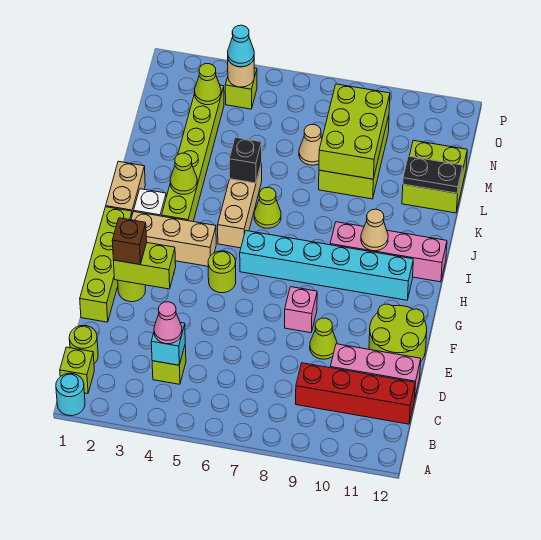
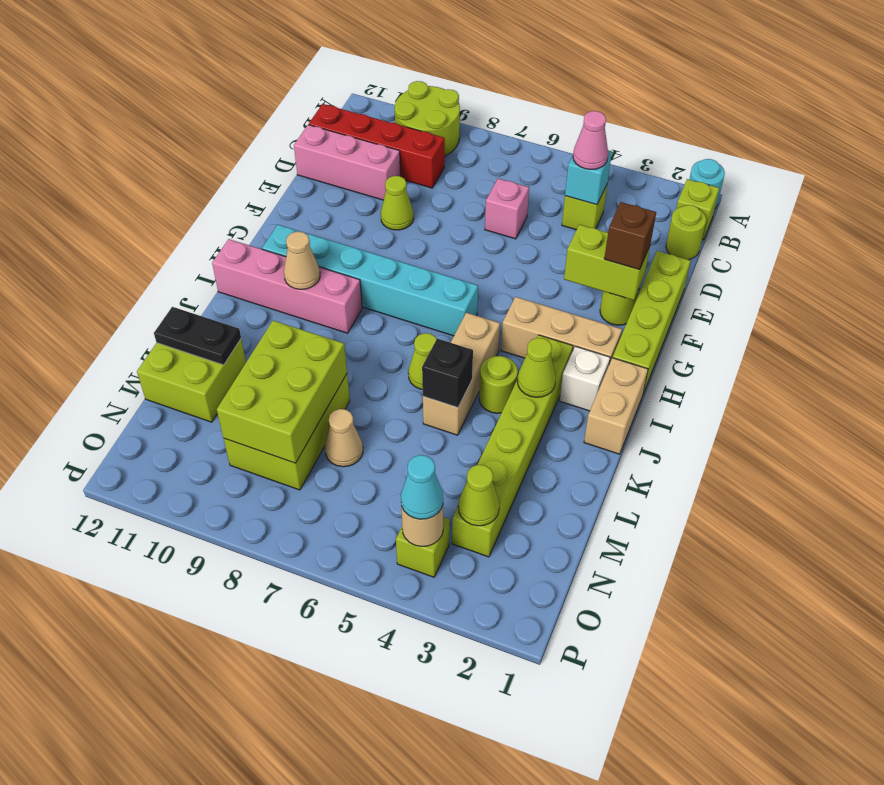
lime 2x2 round brick [369,304,427,361] -> lime 2x2 round brick moved to [395,81,460,156]
pink 1x1 brick [285,287,317,333] -> pink 1x1 brick moved to [485,178,529,239]
lime 1x1 round brick [208,251,236,293] -> lime 1x1 round brick moved to [479,356,518,413]

